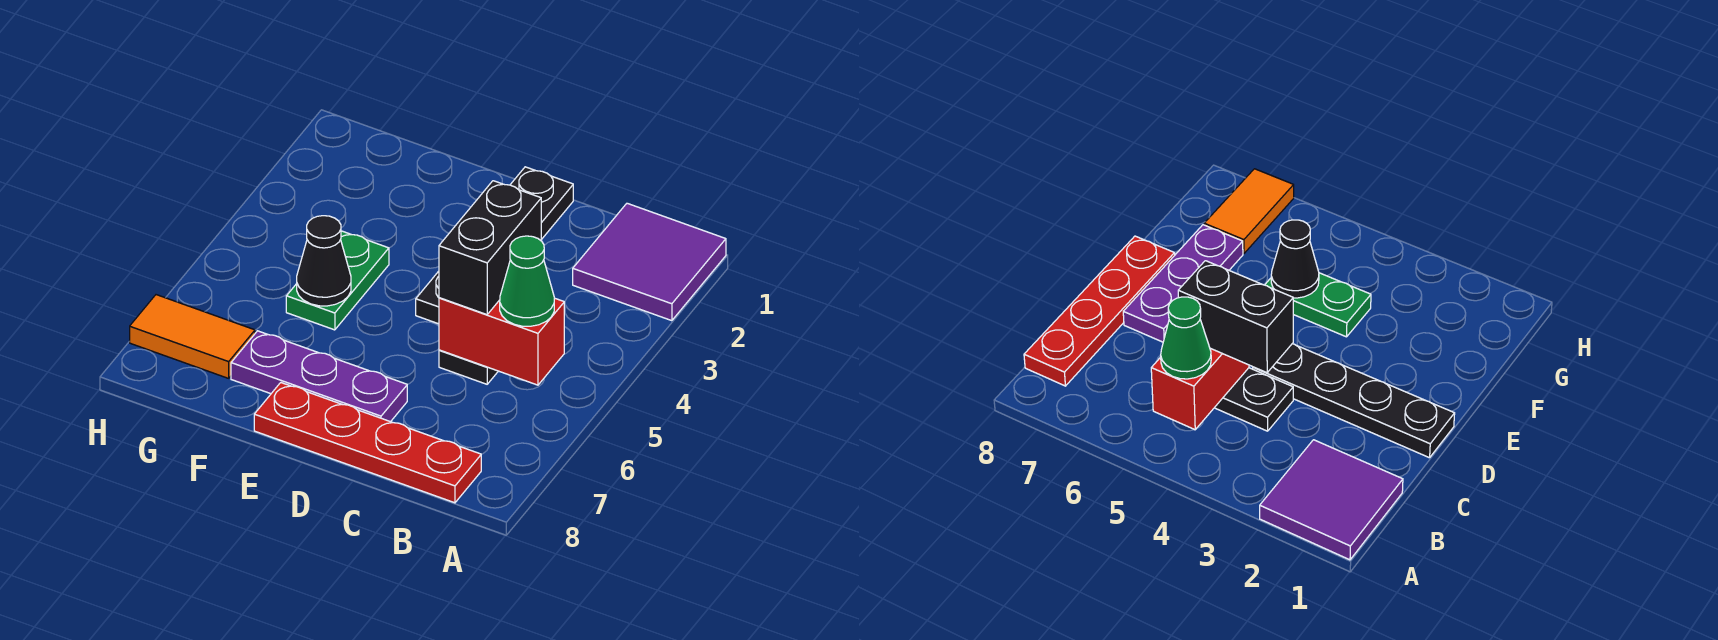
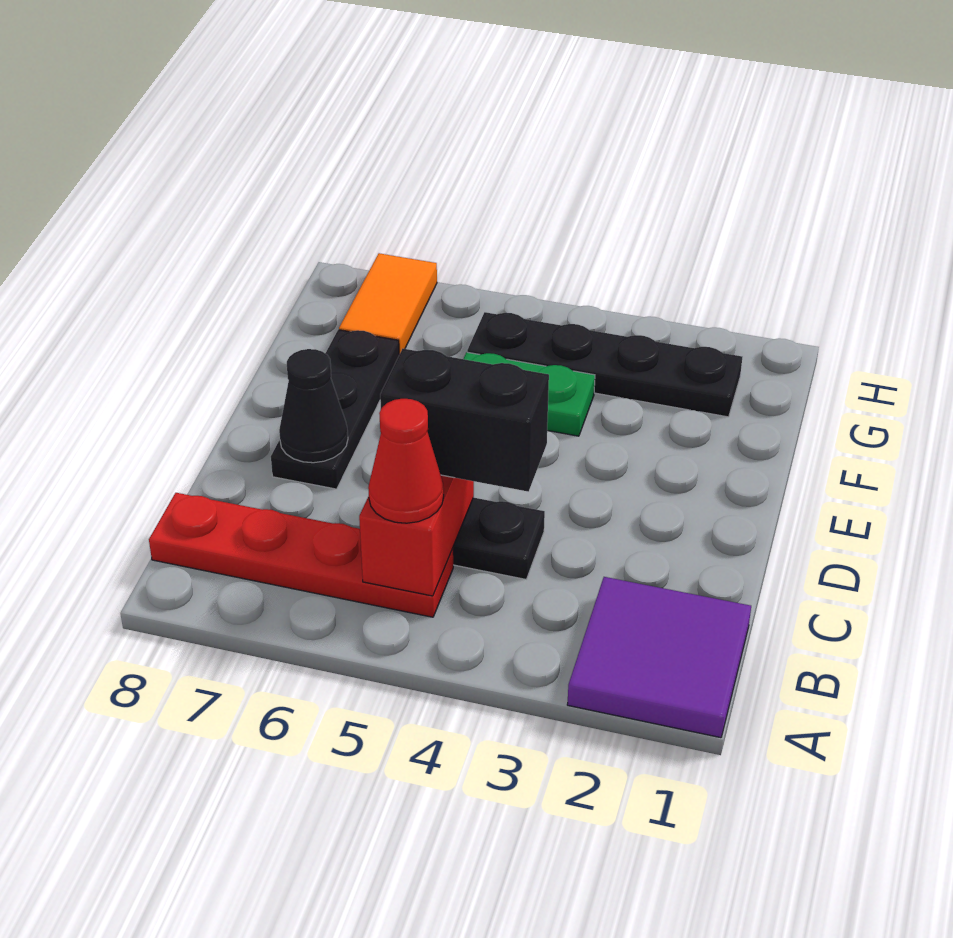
green 1x1 cone [500,236,554,326] -> red 1x1 cone [368,399,444,523]
red 1x4 plate [254,383,481,503] -> red 1x4 plate turned to [149,493,453,617]
black 1x4 plate [416,167,573,324] -> black 1x4 plate moved to [467,312,742,417]
purple 1x3 plate [231,331,407,422] -> black 1x3 plate [271,330,399,489]
black 1x1 cone [297,216,351,306] -> black 1x1 cone moved to [279,349,348,463]

